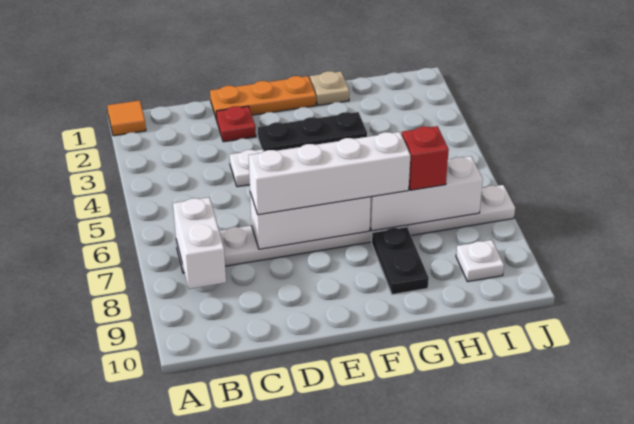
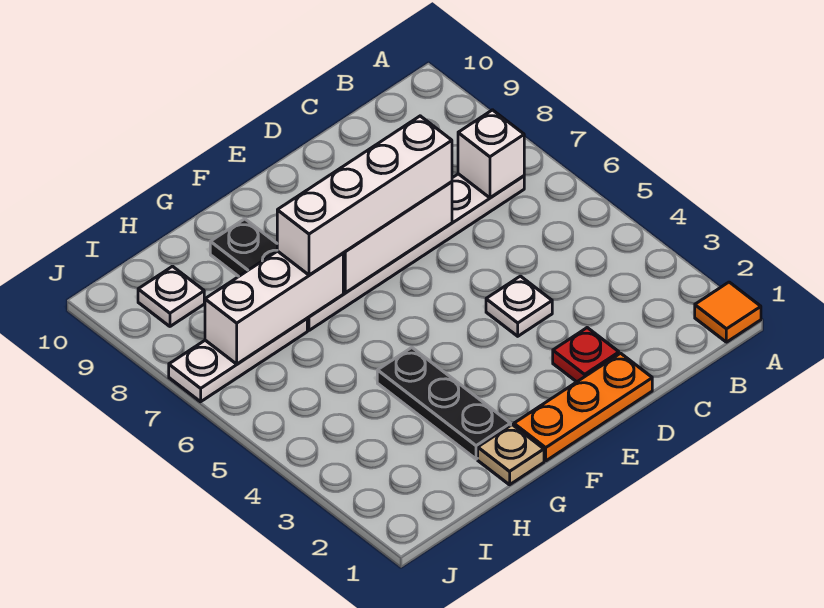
white 1x2 brick [173,197,226,289] -> white 1x1 brick [458,110,524,198]
black 1x3 plate [258,112,367,151] -> black 1x3 plate turned to [377,348,511,459]
red 1x1 brick [402,126,449,190] -> none

